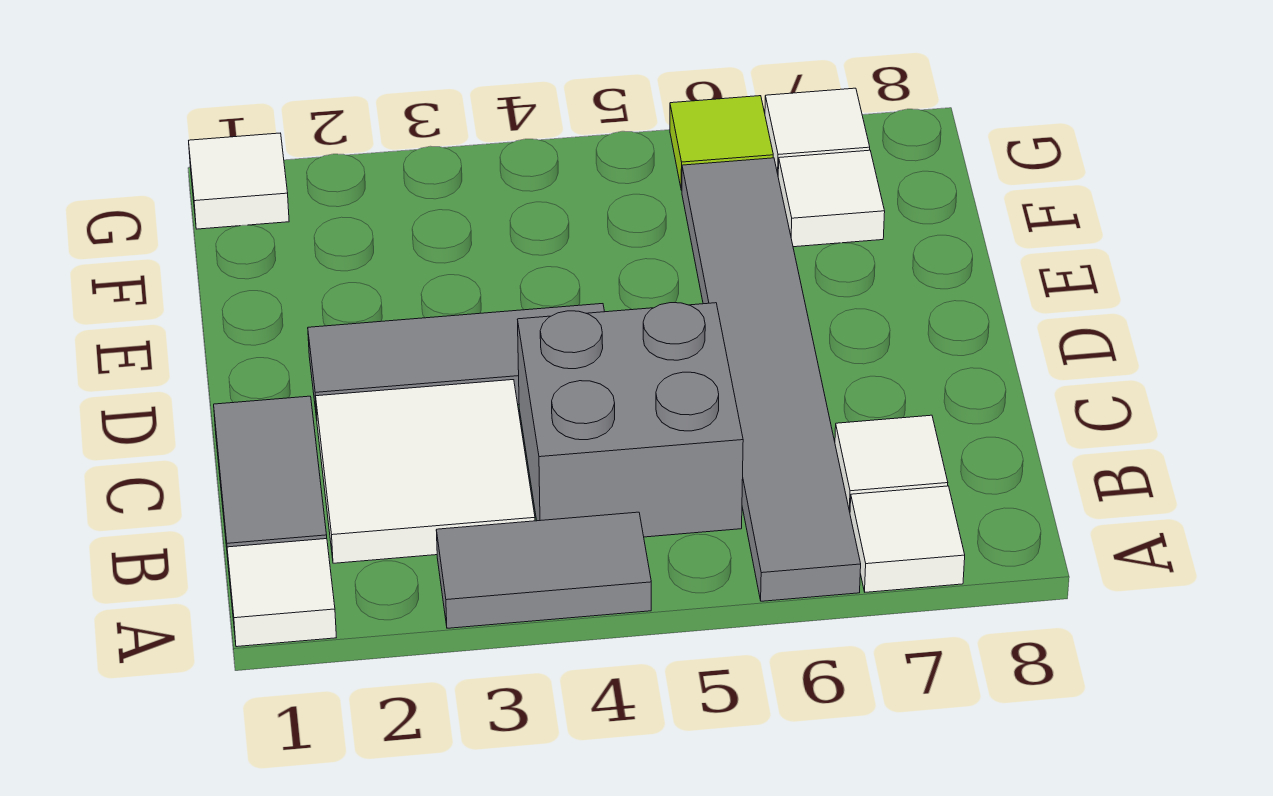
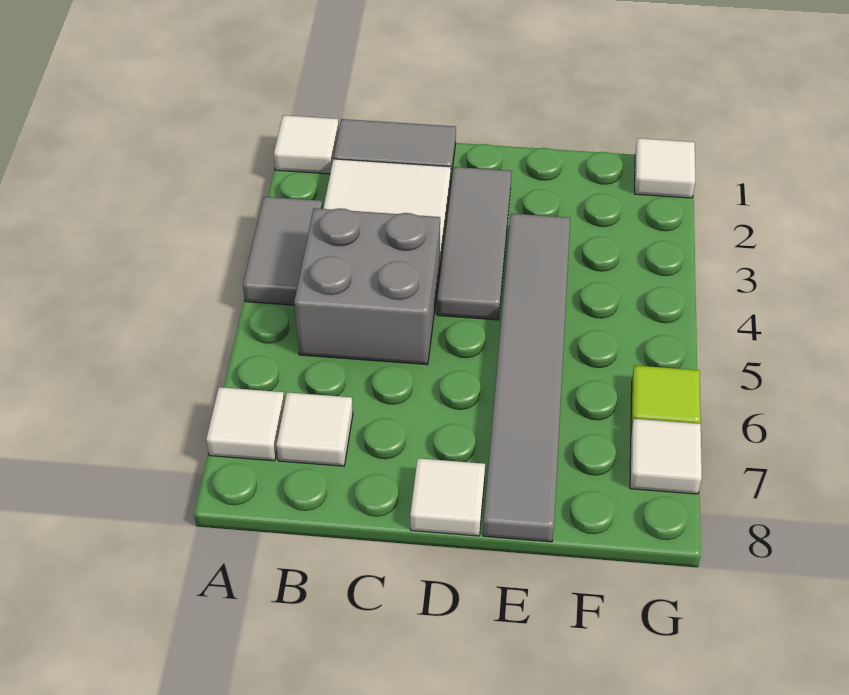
grey 1x6 tile [682,158,861,601] -> grey 1x6 tile turned to [483,214,570,542]
white 1x1 tile [778,150,885,247] -> white 1x1 tile moved to [410,458,485,536]

